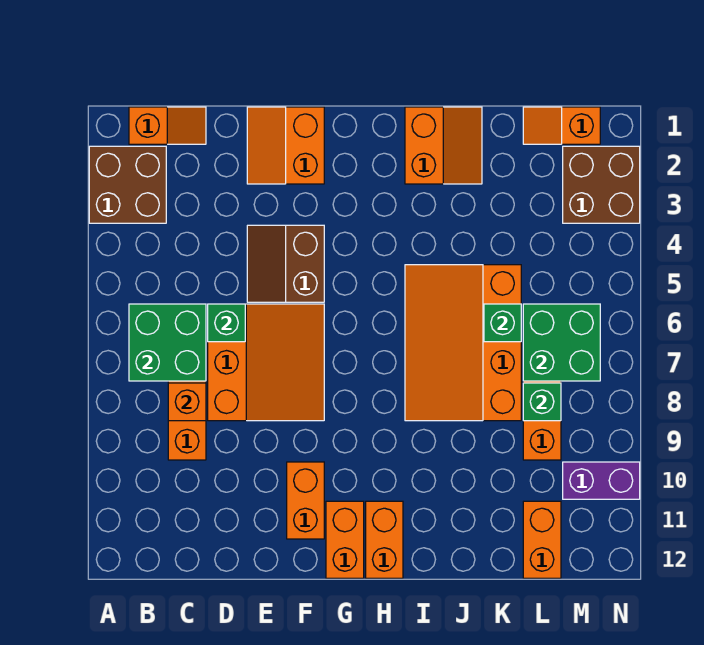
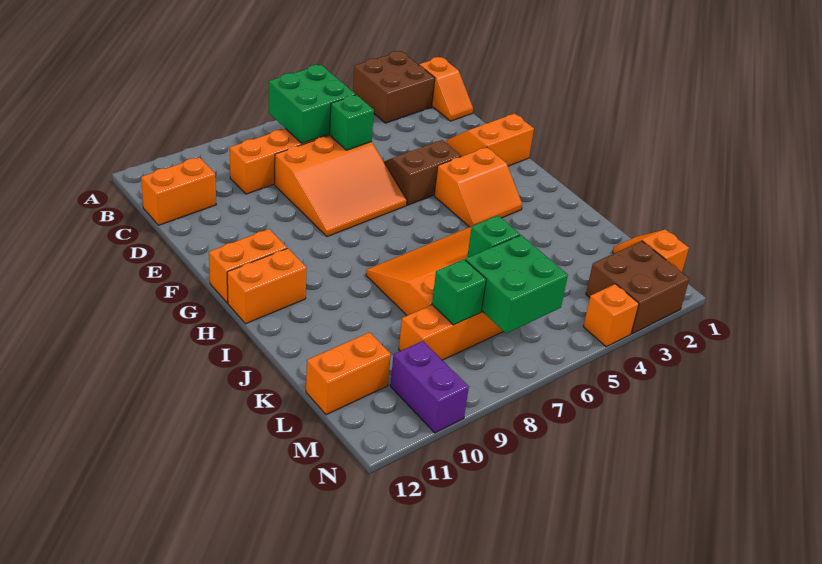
orange 1x1 brick [168,383,206,421] -> orange 1x1 brick moved to [583,284,639,347]
orange 1x2 brick [287,462,324,539] -> orange 1x2 brick moved to [141,157,216,225]
orange 2x2 slope [405,107,482,184] -> orange 2x2 slope moved to [434,147,522,227]

